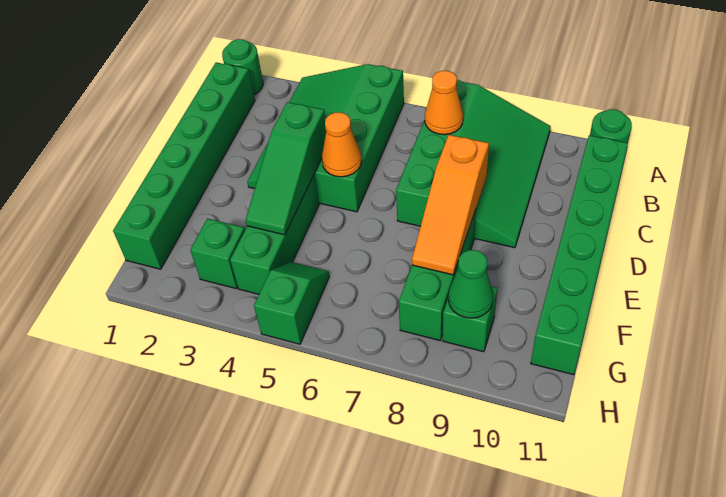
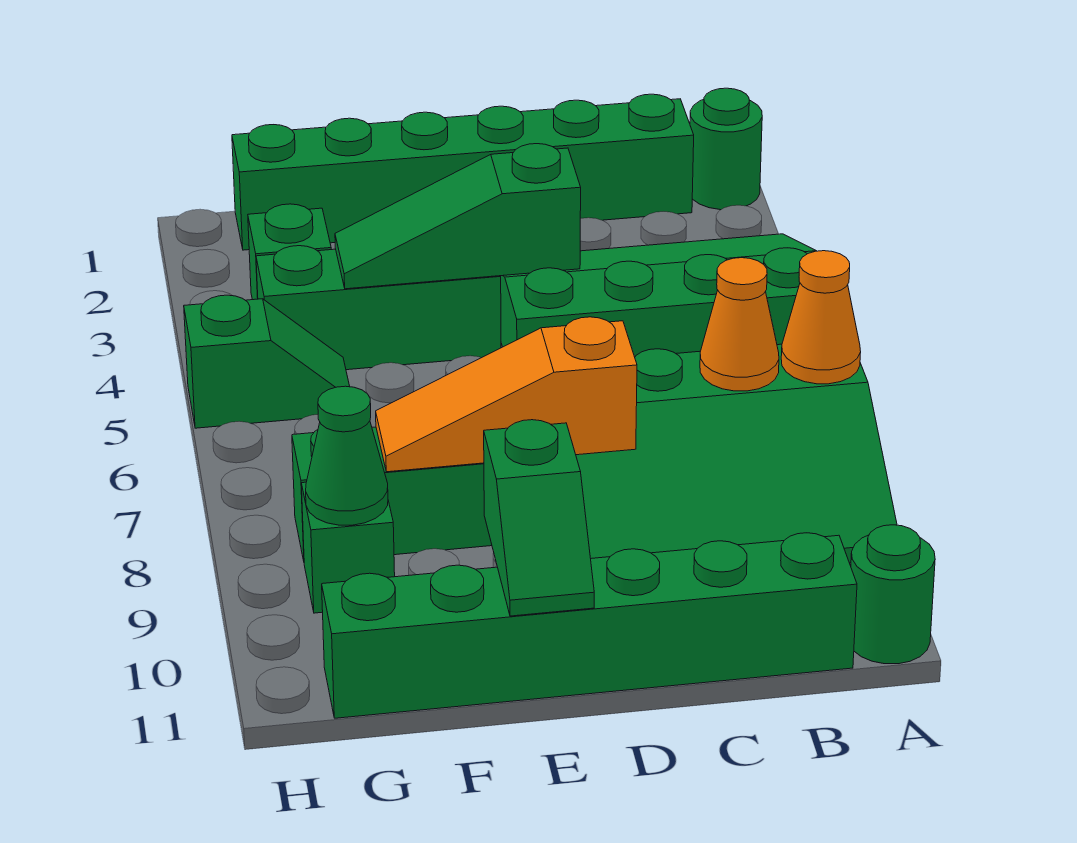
orange 1x1 cone [322,113,362,177] -> orange 1x1 cone moved to [781,251,861,384]
none -> green 1x2 slope [484,420,594,616]

